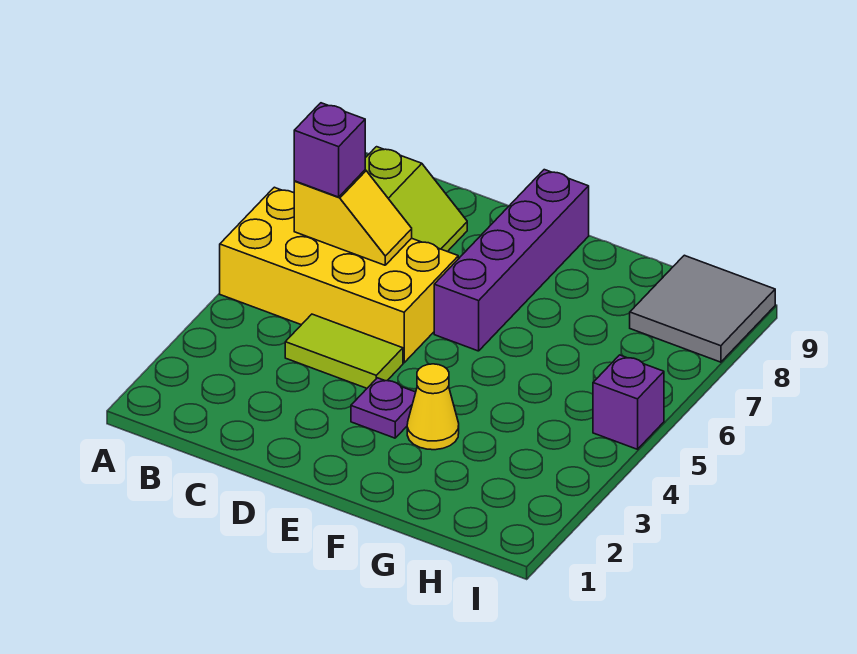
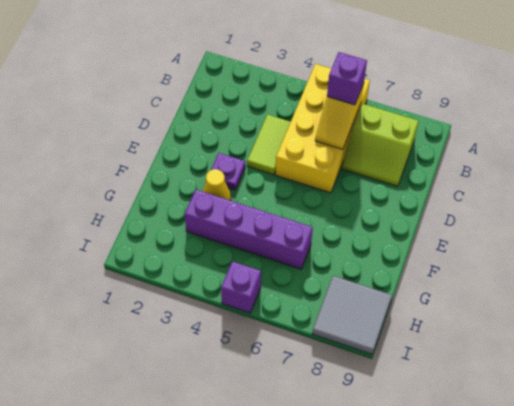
purple 1x4 brick [434,170,589,351] -> purple 1x4 brick moved to [185,190,313,269]

